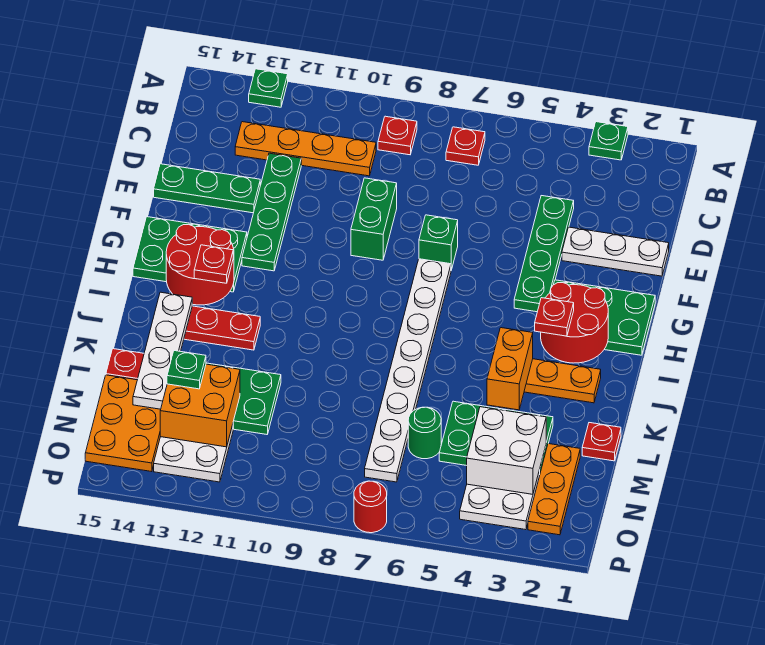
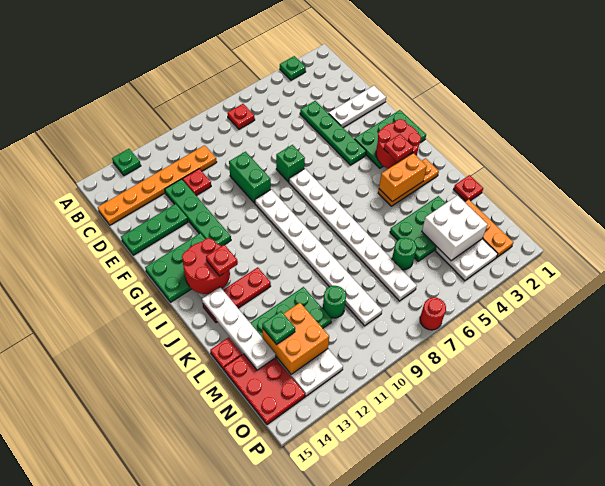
red 1x1 plate [378,116,417,155] -> red 1x1 plate moved to [183,169,211,195]
orange 1x4 plate [235,122,376,176] -> orange 1x6 plate [98,145,217,225]
none -> white 1x8 plate [255,189,382,326]
orange 1x2 brick [487,328,533,410] -> orange 1x2 brick turned to [379,153,427,202]
none -> green 1x1 round brick [323,286,346,318]
orange 2x3 plate [85,375,161,472] -> red 2x3 plate [224,354,305,424]

